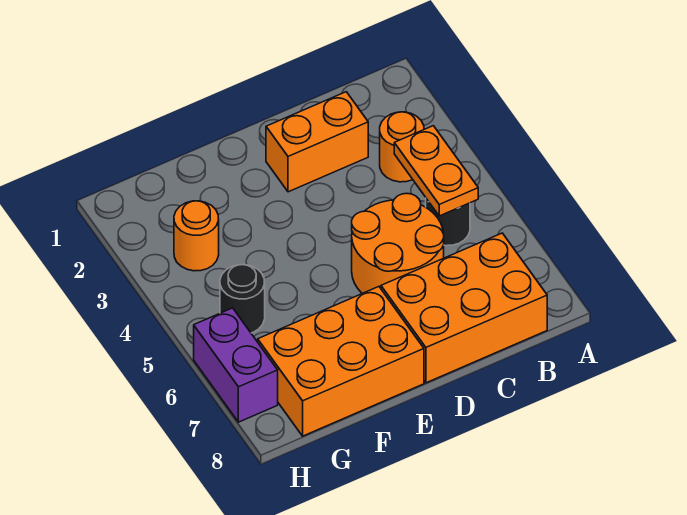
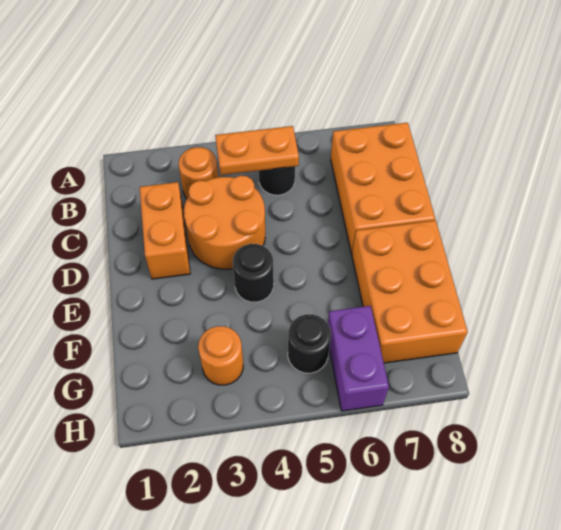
orange 2x2 round brick [352,193,444,293] -> orange 2x2 round brick moved to [184,176,265,269]
none -> black 1x1 round brick [233,244,274,302]
purple 1x2 brick [194,308,278,422] -> purple 1x2 brick turned to [328,306,389,411]

